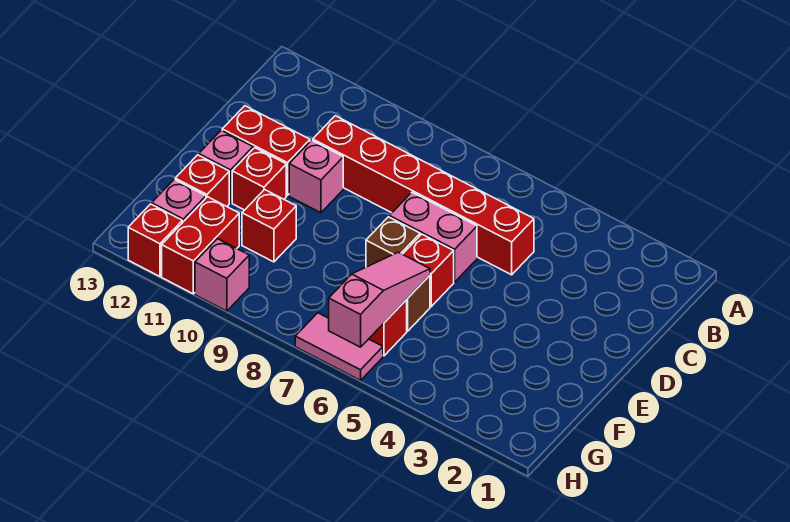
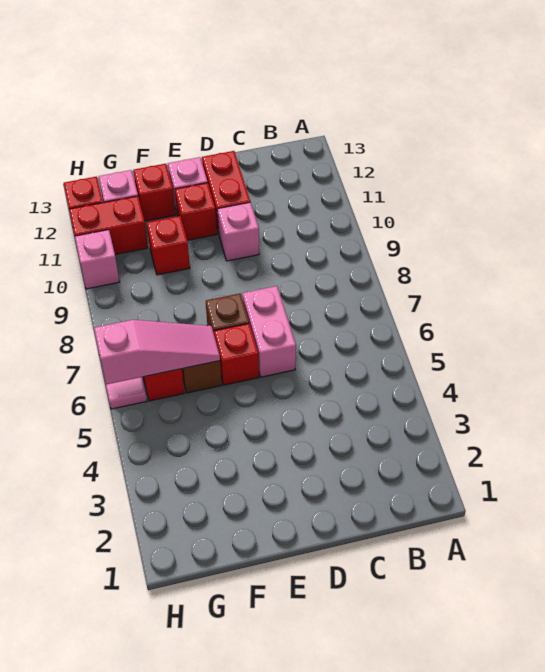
red 1x6 brick [313,116,534,275] -> none

